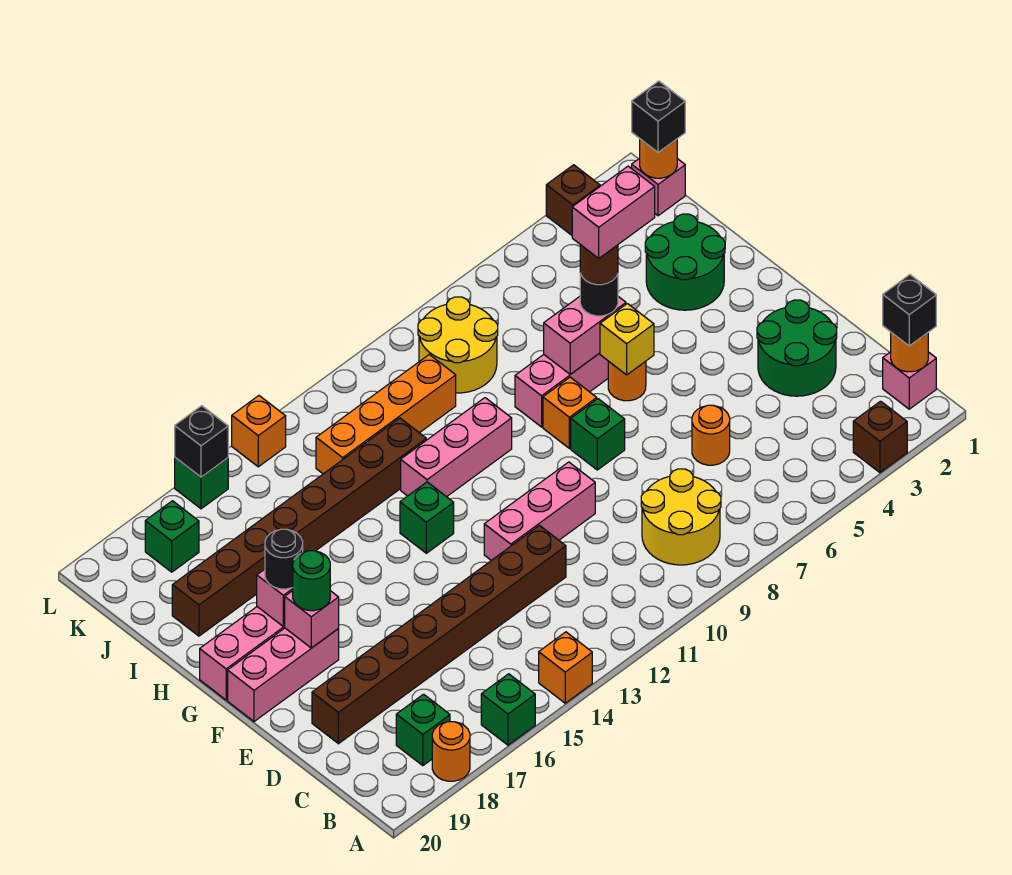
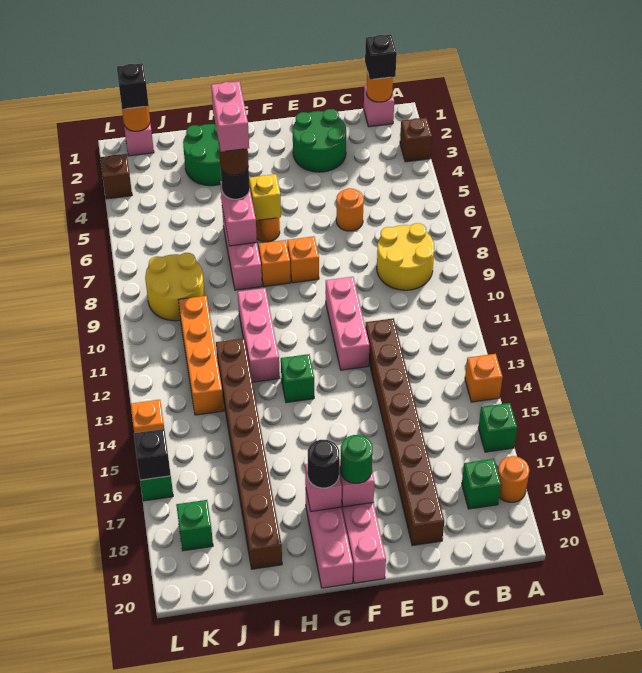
green 1x1 brick [571,399,625,470] -> orange 1x1 brick [287,236,319,283]

